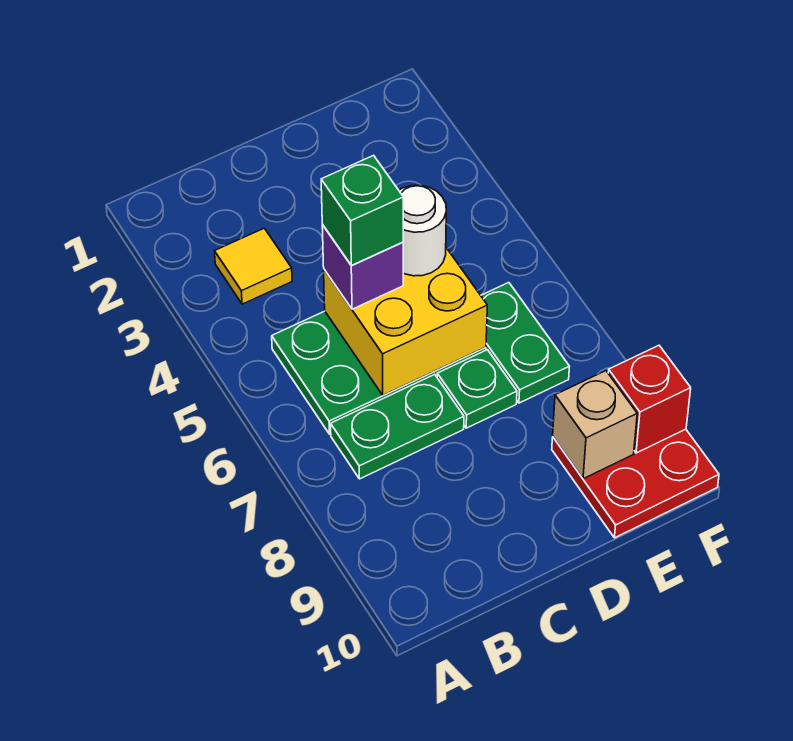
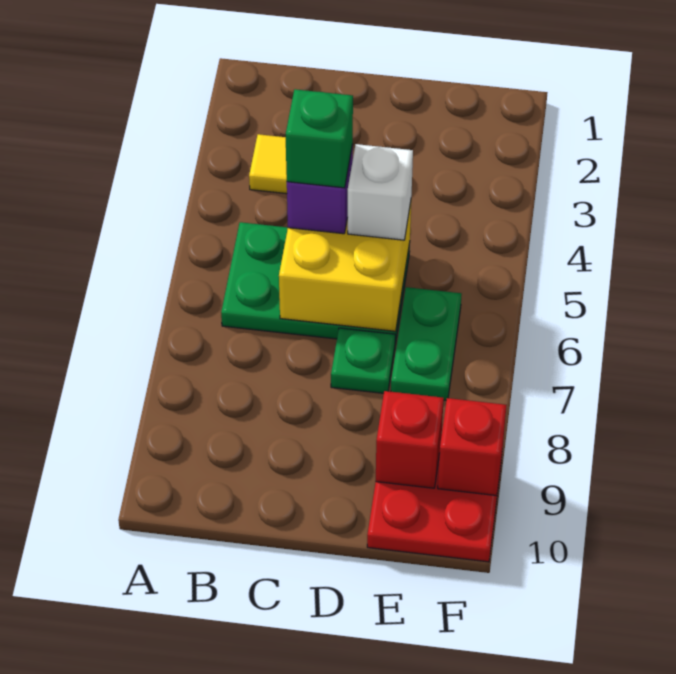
green 1x2 plate [331,374,464,479] -> none
white 1x1 round brick [399,185,446,276] -> white 1x1 brick [348,144,413,240]
tan 1x1 brick [553,371,637,479] -> red 1x1 brick [376,391,444,488]

